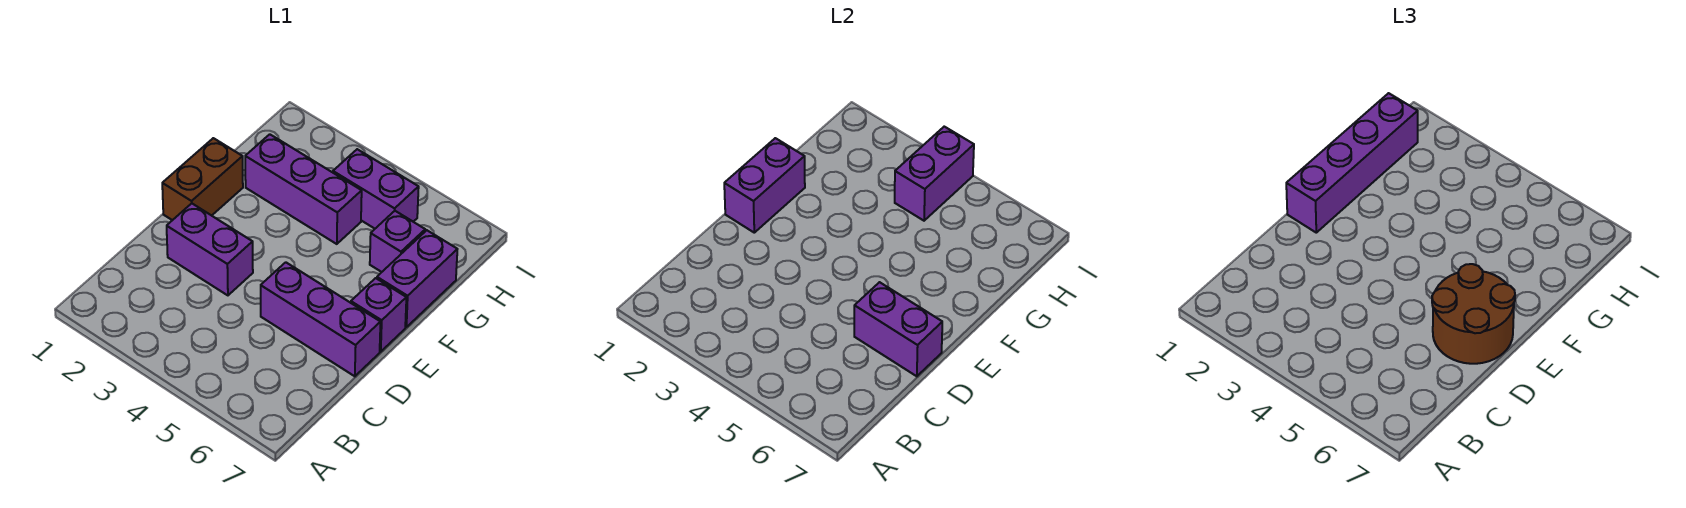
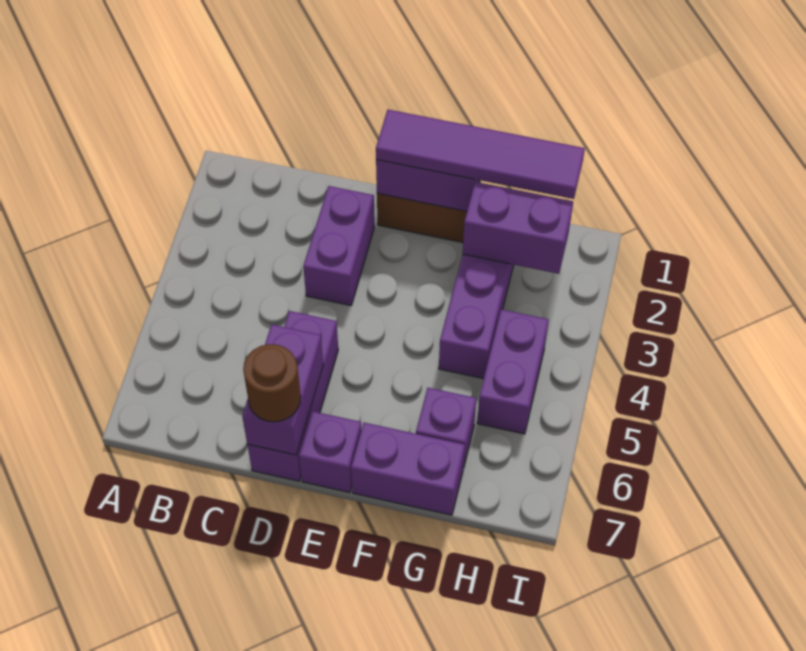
brown 2x2 round brick [1432,264,1515,364] -> brown 1x1 round brick [243,344,301,422]
purple 1x4 brick [1286,93,1418,233] -> purple 1x4 tile [376,110,585,199]
purple 1x2 brick [895,127,974,221] -> purple 1x2 brick moved to [463,182,573,274]

